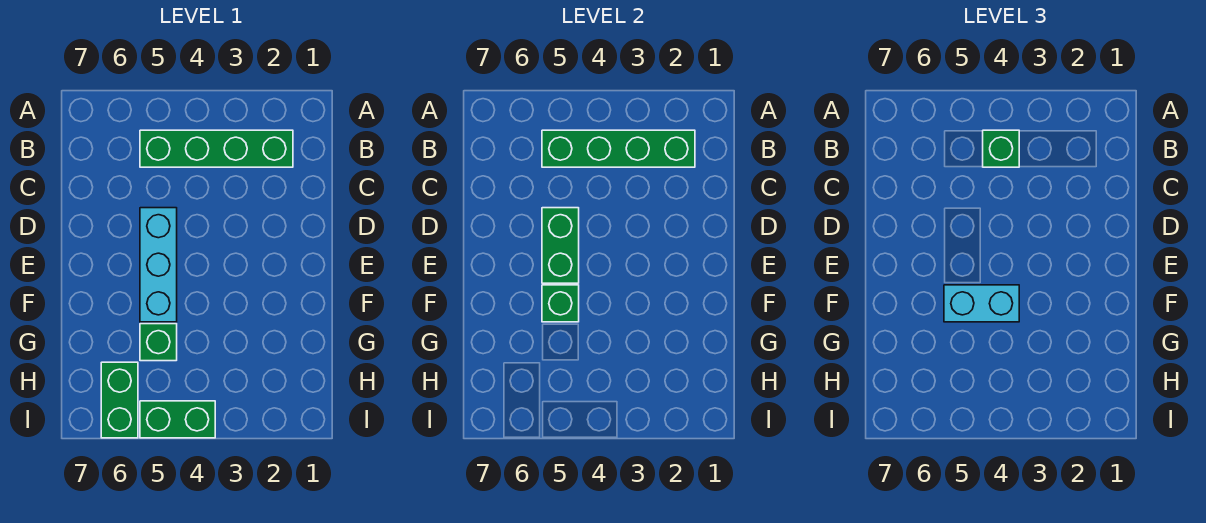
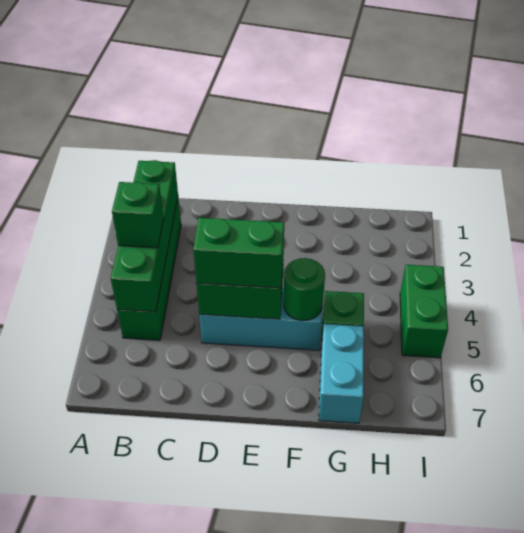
cyan 1x2 brick [944,285,1019,322] -> cyan 1x2 brick moved to [319,324,364,423]
green 1x1 brick [542,285,579,322] -> green 1x1 round brick [283,258,325,321]
green 1x2 brick [101,362,138,438] -> green 1x2 brick moved to [193,218,284,288]

